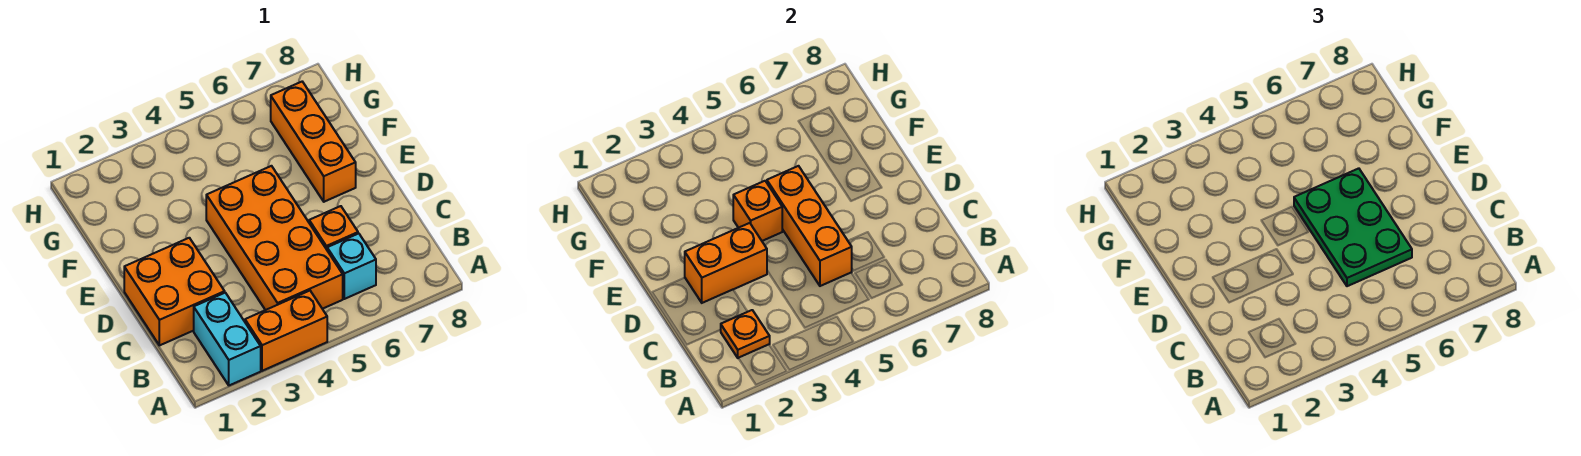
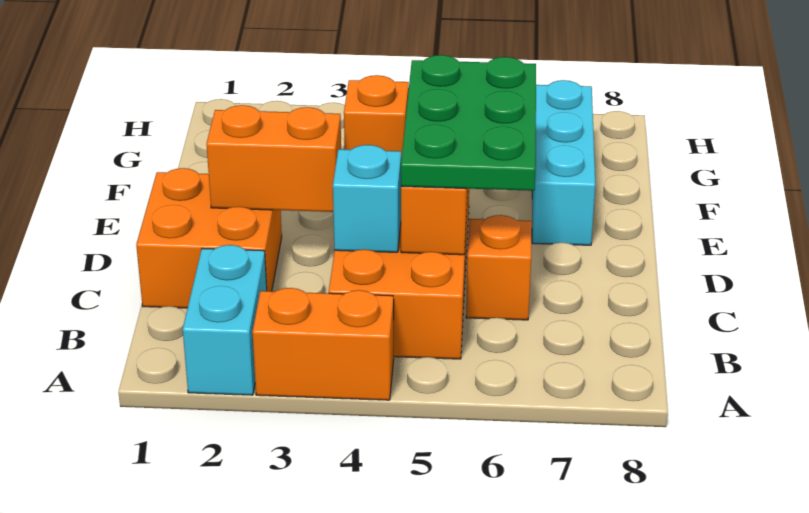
orange 1x1 plate [721,310,770,358] -> none
cyan 1x1 brick [327,234,376,299] -> cyan 1x1 brick moved to [333,145,401,252]
orange 1x3 brick [271,82,356,202] -> cyan 1x3 brick [532,80,595,245]

